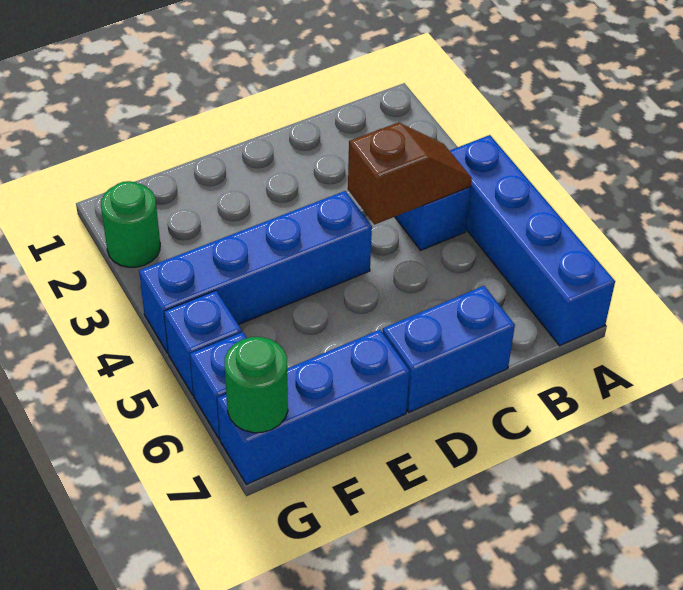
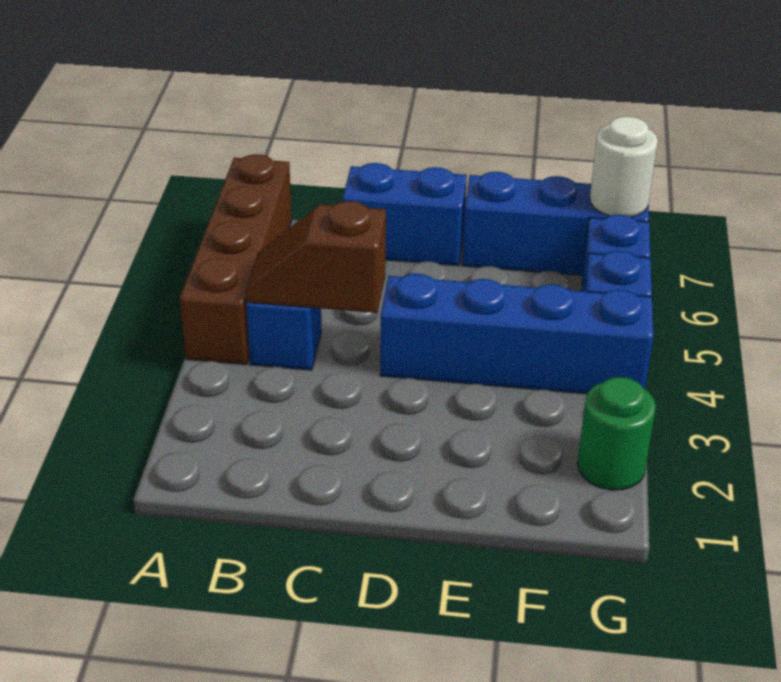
blue 1x4 brick [450,135,615,346] -> brown 1x4 brick [180,154,292,365]
green 1x1 round brick [225,337,288,433] -> white 1x1 round brick [590,116,658,217]

